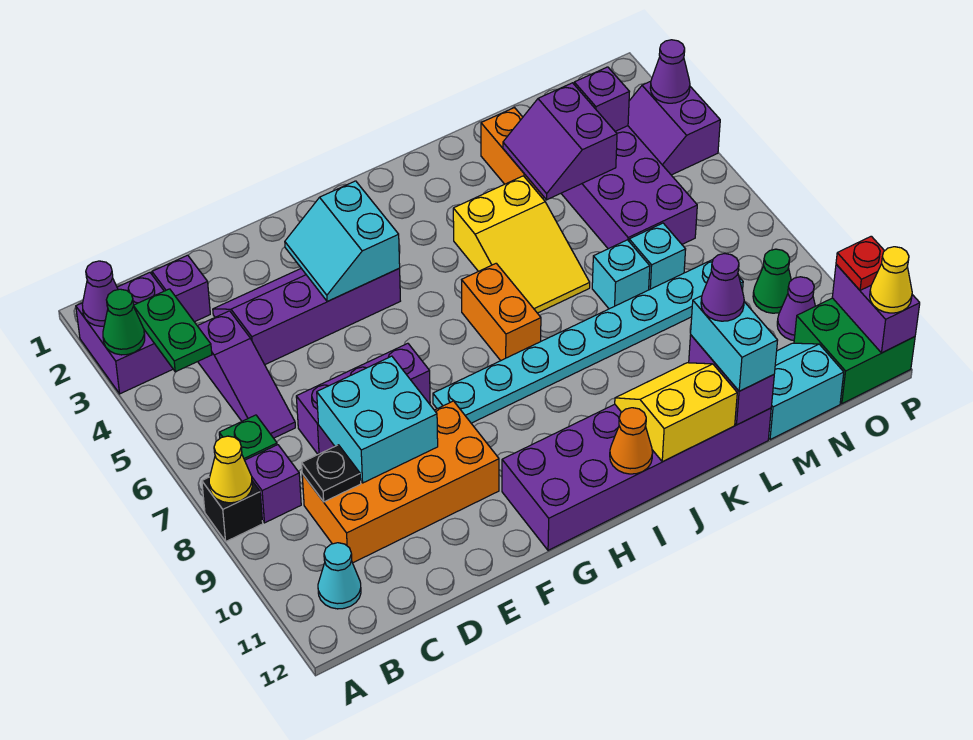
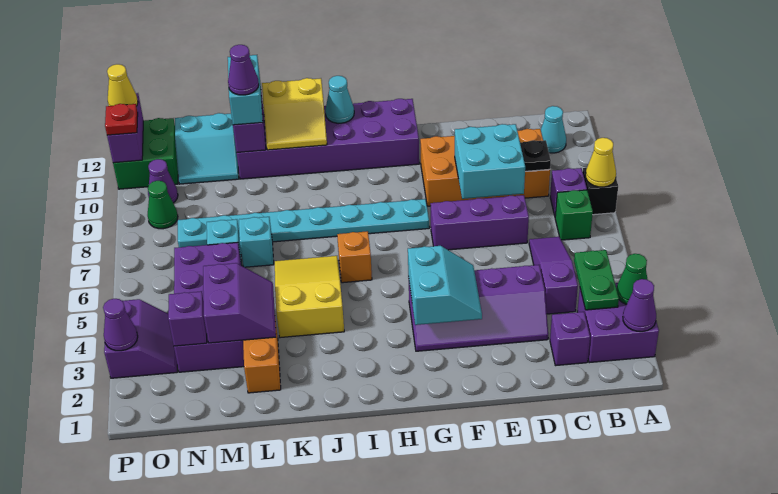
orange 1x2 brick [462,263,541,361] -> orange 1x1 brick [337,231,372,283]
orange 1x1 cone [610,408,652,474] -> cyan 1x1 cone [325,76,354,123]

